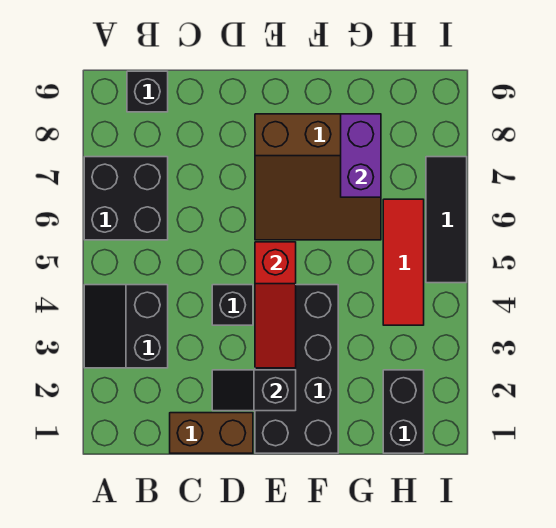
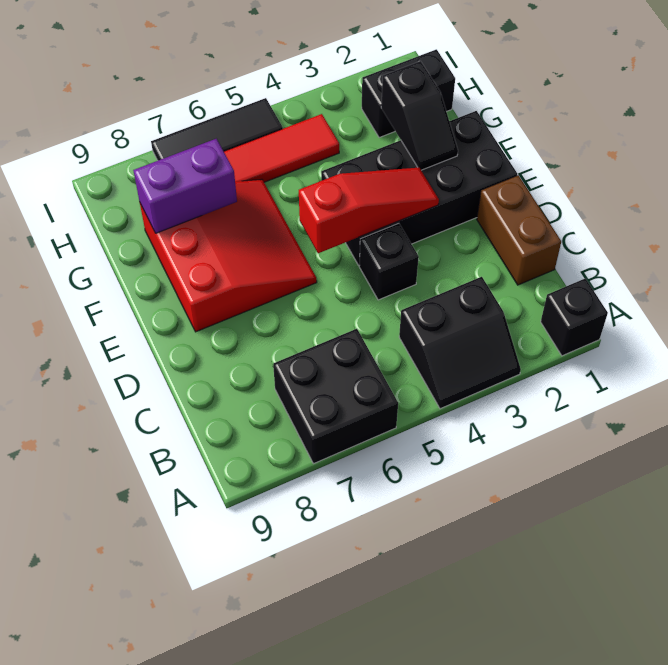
black 1x1 brick [127,71,168,112] -> black 1x1 brick moved to [541,278,608,356]
black 1x2 slope [212,370,296,411] -> black 1x2 slope moved to [381,61,458,170]
brown 3x3 slope [255,114,381,240] -> red 3x3 slope [140,179,317,332]

